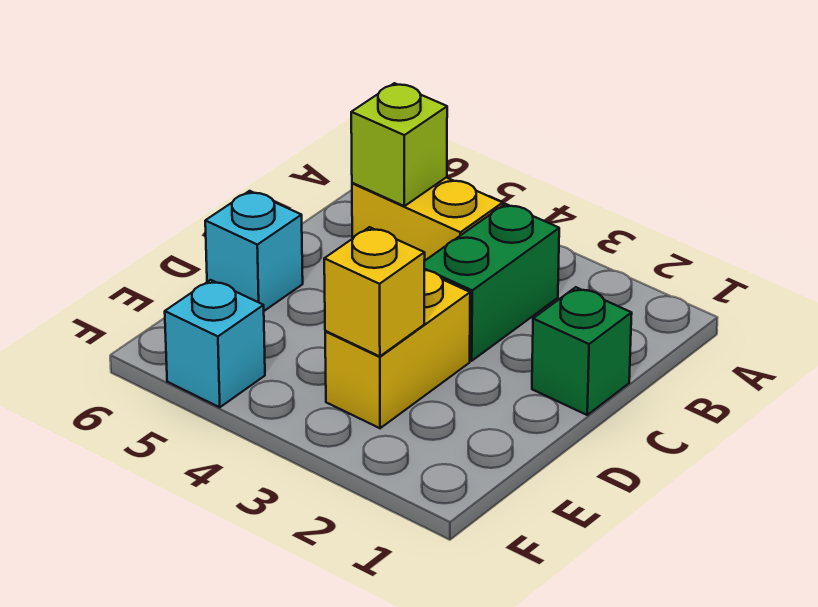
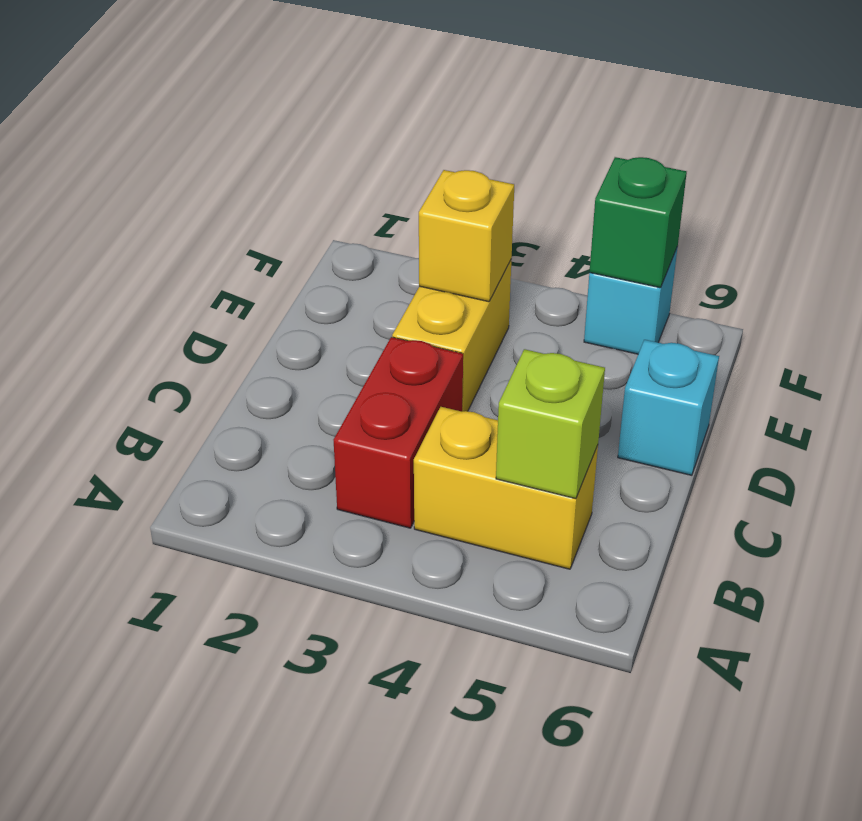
green 1x2 brick [424,204,559,361] -> red 1x2 brick [334,337,463,528]
green 1x1 brick [532,287,632,415] -> green 1x1 brick moved to [589,157,687,288]

